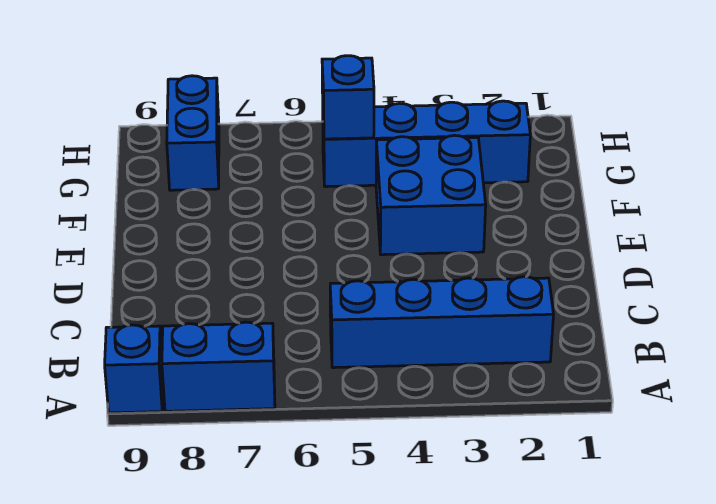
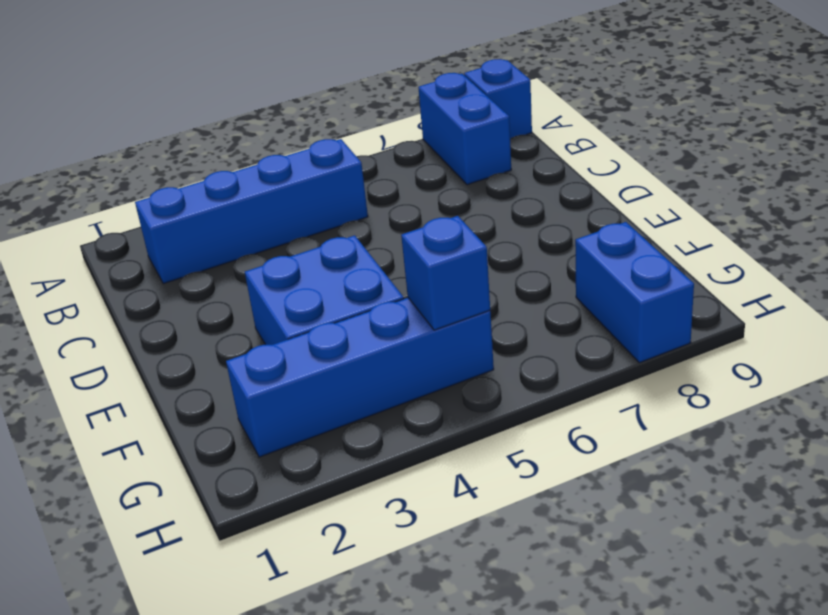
blue 1x2 brick [162,322,275,411] -> blue 1x2 brick turned to [418,73,511,185]

